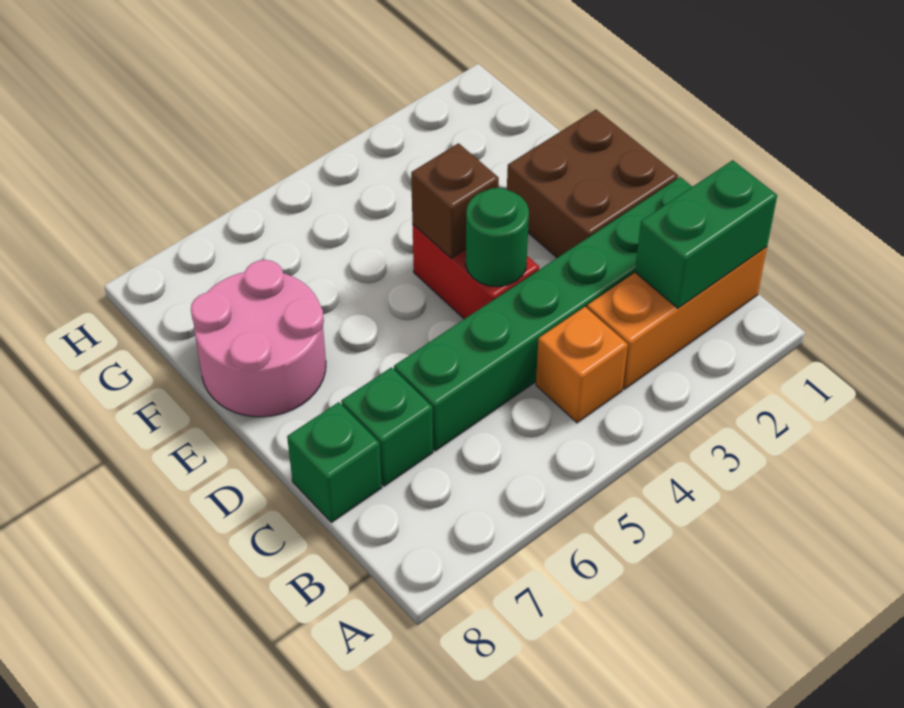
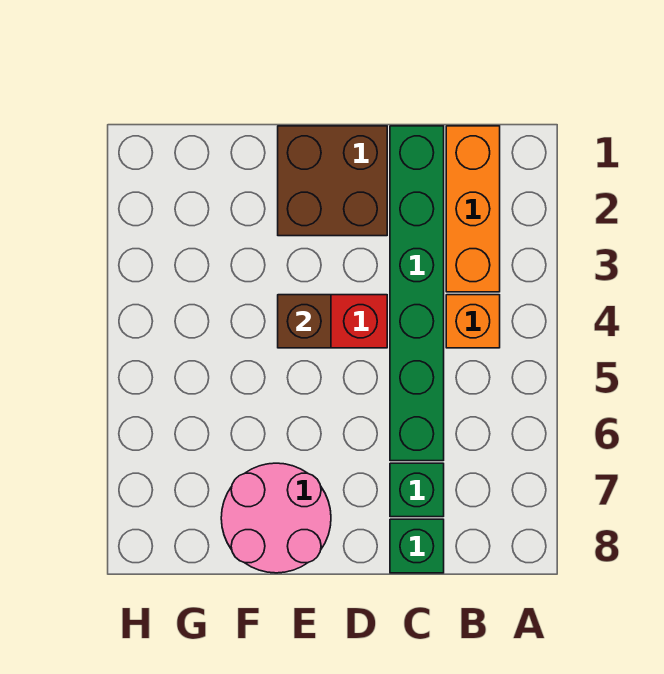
green 1x2 brick [635,160,777,308] -> none
green 1x1 round brick [466,188,529,287] -> none

